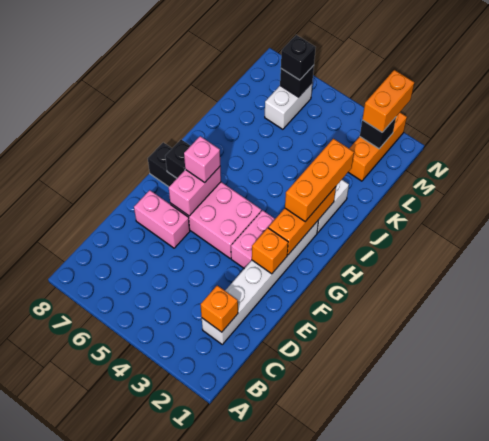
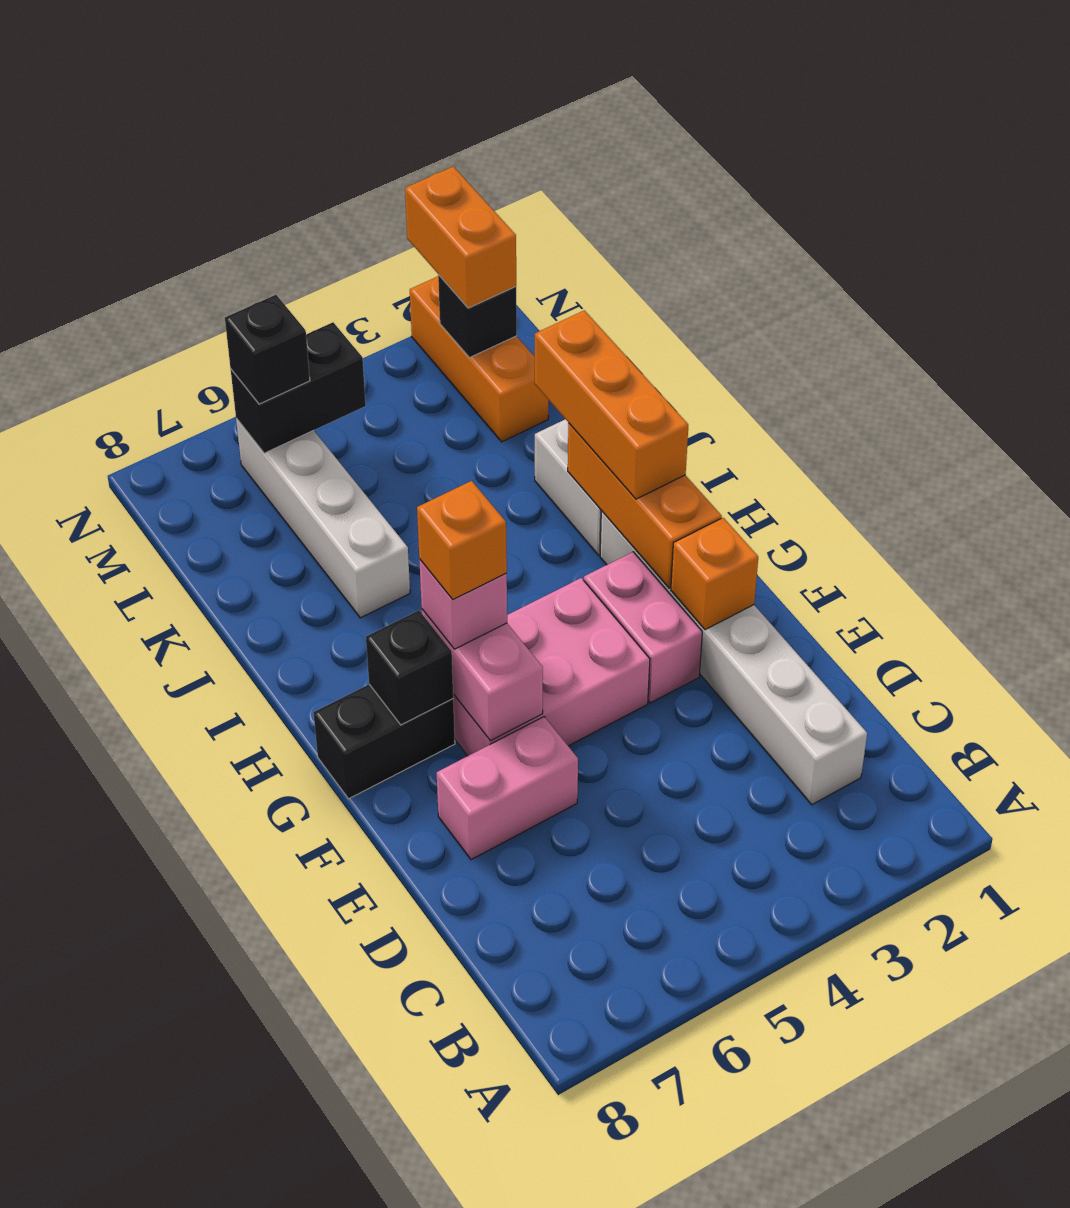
orange 1x1 brick [201,285,238,332] -> orange 1x1 brick moved to [417,481,507,599]
white 1x2 brick [265,83,312,129] -> white 1x4 brick [236,418,410,618]
black 1x1 brick [280,65,314,97] -> black 1x2 brick [231,322,366,453]

